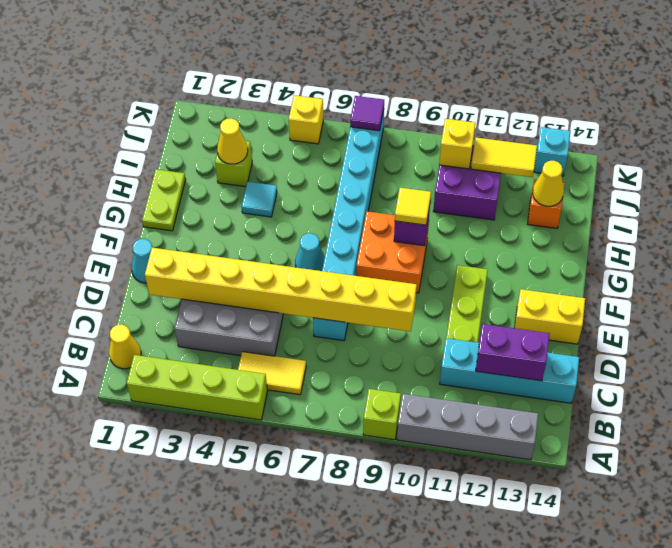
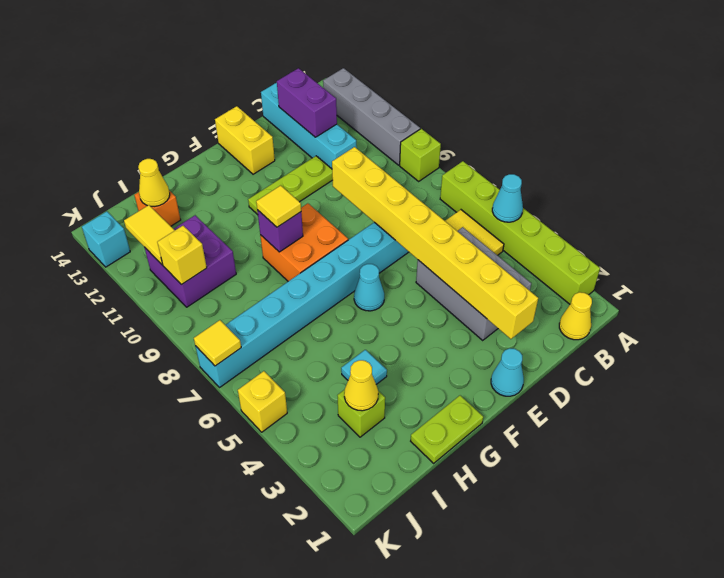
lime 1x4 brick [127,355,268,420] -> lime 1x6 brick [440,161,600,304]
none -> cyan 1x1 cone [492,174,523,222]
purple 1x1 tile [350,96,384,131] -> yellow 1x1 tile [194,320,241,366]

